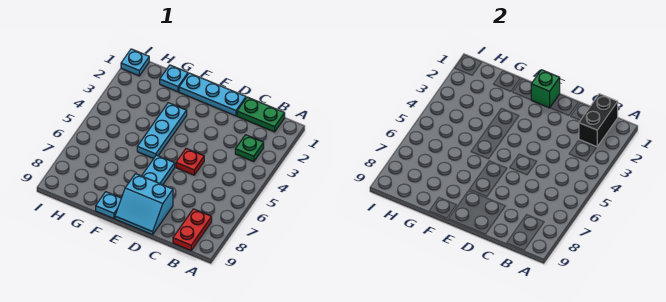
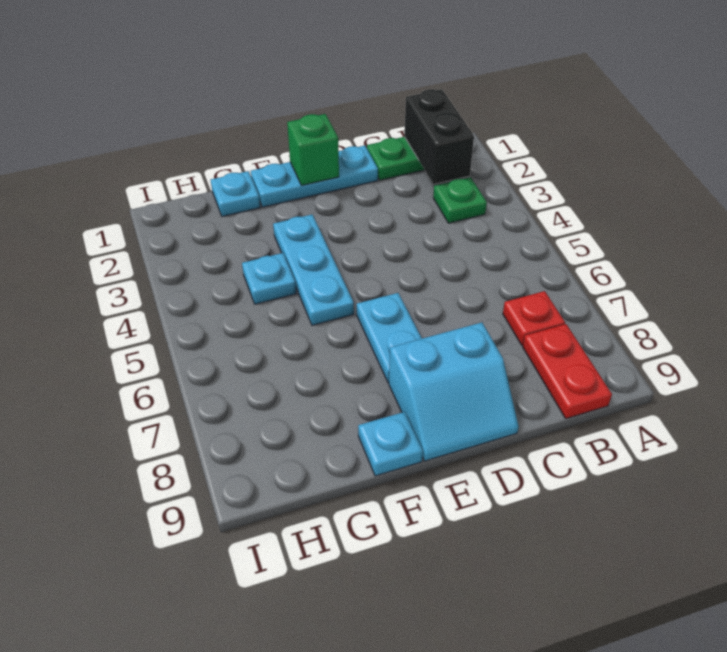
red 1x1 plate [176,148,204,175] -> red 1x1 plate moved to [503,291,565,345]
cyan 1x1 plate [121,49,149,76] -> cyan 1x1 plate moved to [242,253,296,304]

